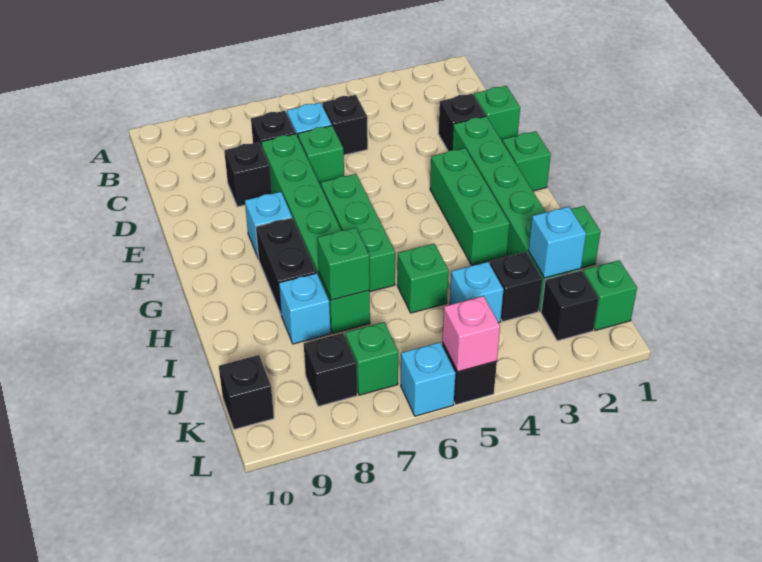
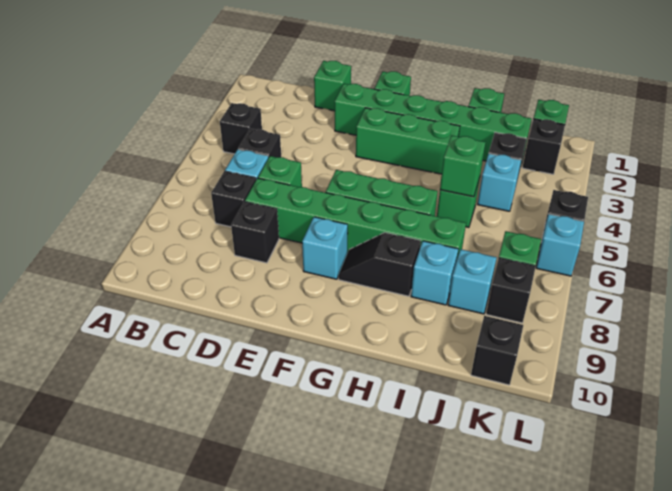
black 1x1 brick [438,94,486,151] -> black 1x1 brick moved to [220,103,262,154]
black 1x2 brick [256,218,316,314] -> black 1x2 slope [339,233,421,296]
green 1x1 brick [317,228,370,300] -> green 1x1 brick moved to [440,135,486,197]
cyan 1x1 brick [528,207,586,278] -> cyan 1x1 brick moved to [448,249,497,314]
pink 1x1 brick [442,296,500,372] -> none

